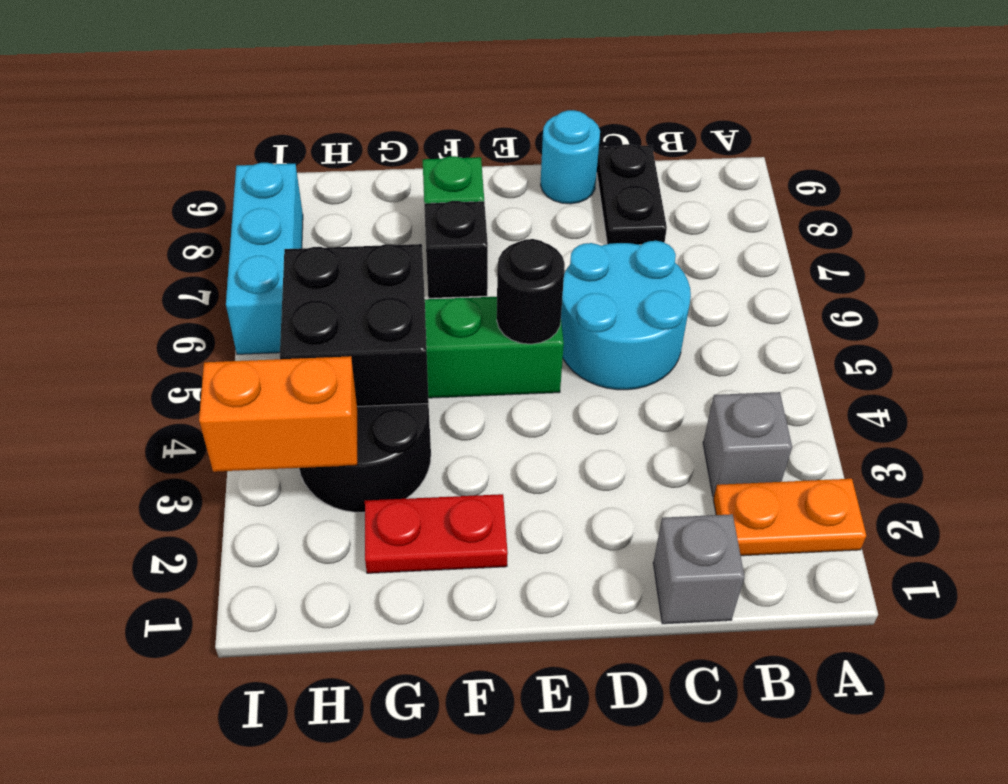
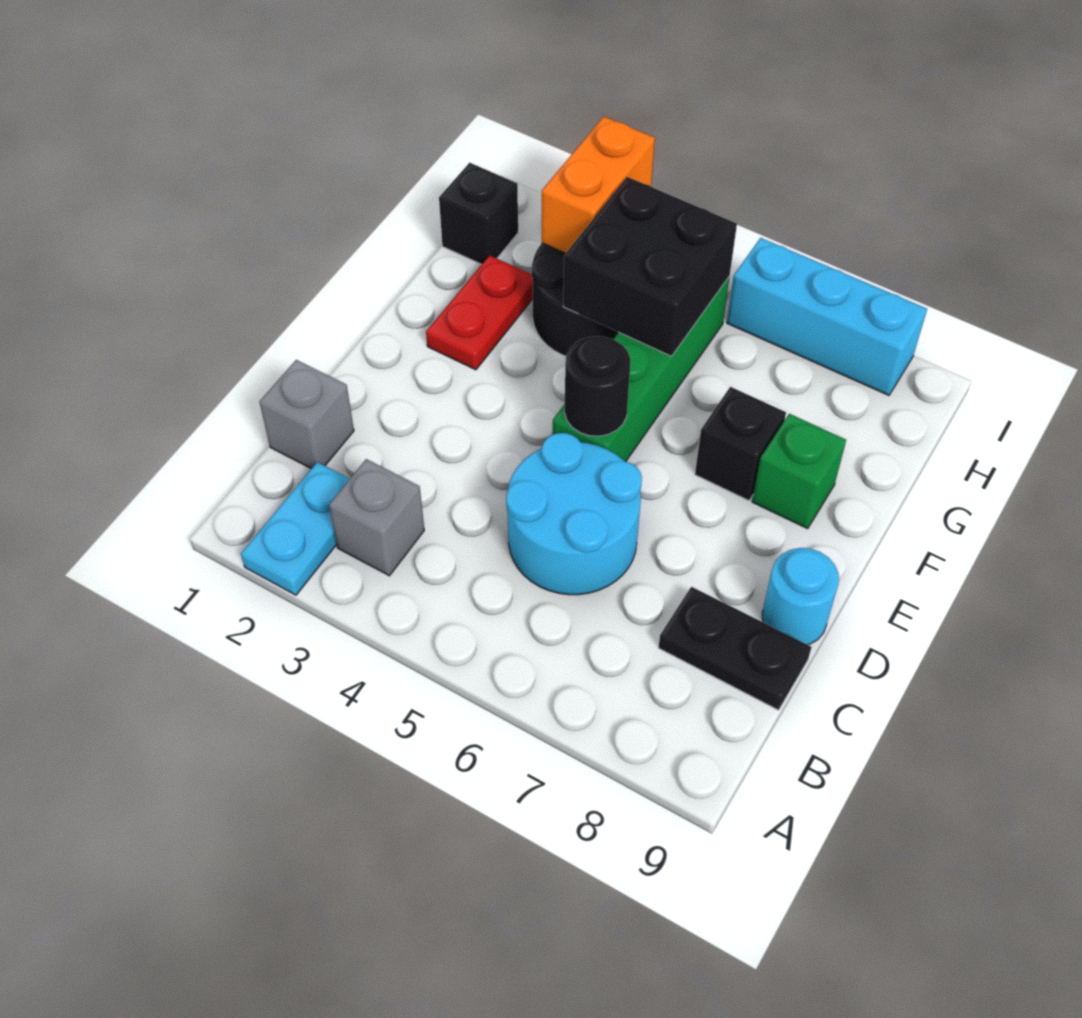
orange 1x2 plate [713,479,866,556] -> cyan 1x2 plate [241,462,350,595]
none -> black 1x1 brick [439,163,518,264]

